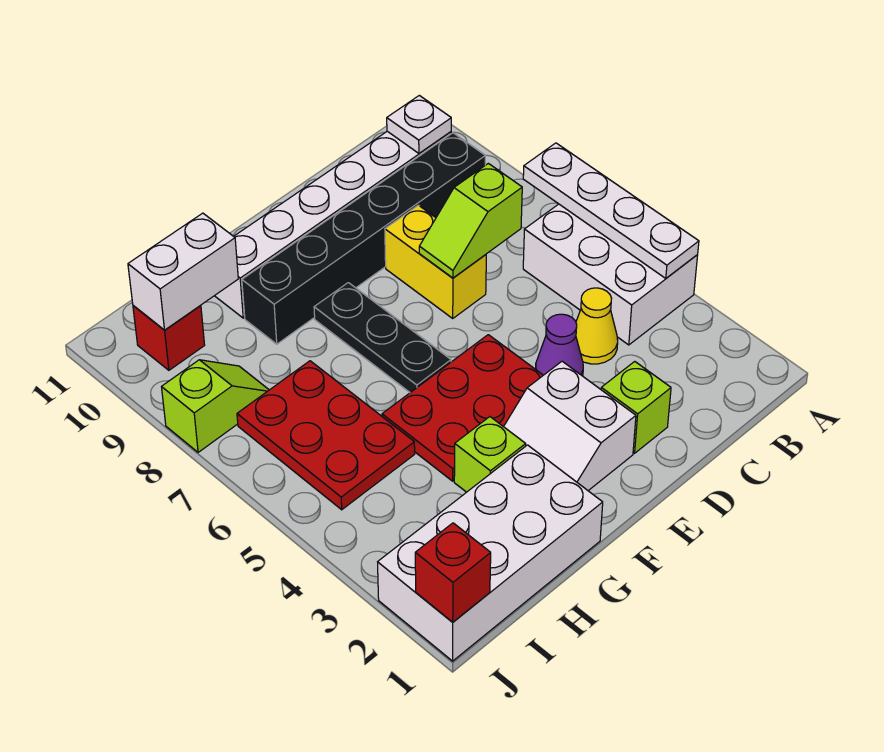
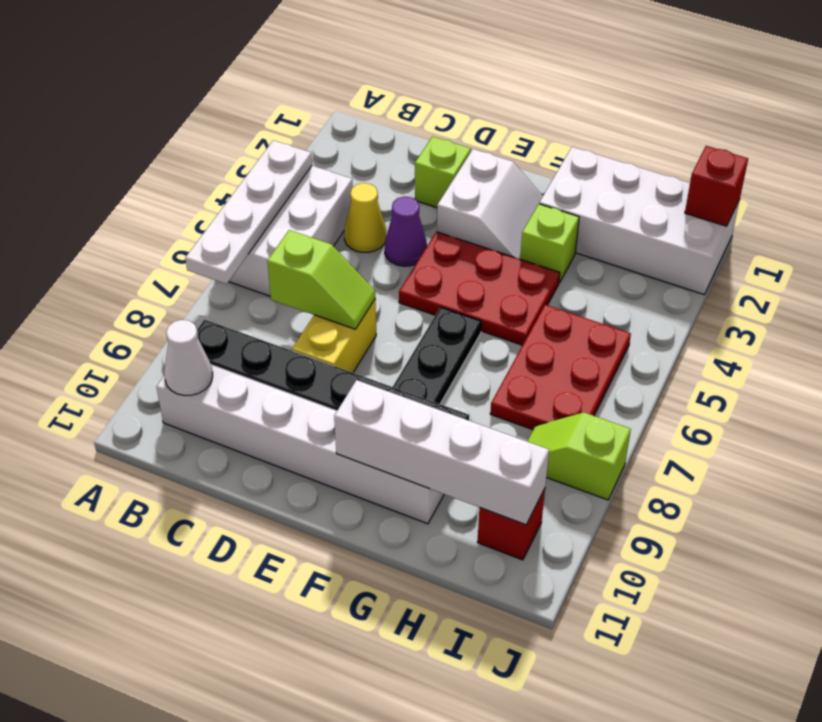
white 1x1 plate [387,95,451,153] -> white 1x1 cone [164,320,213,395]
white 1x2 brick [128,213,238,330] -> white 1x4 brick [334,380,549,525]

